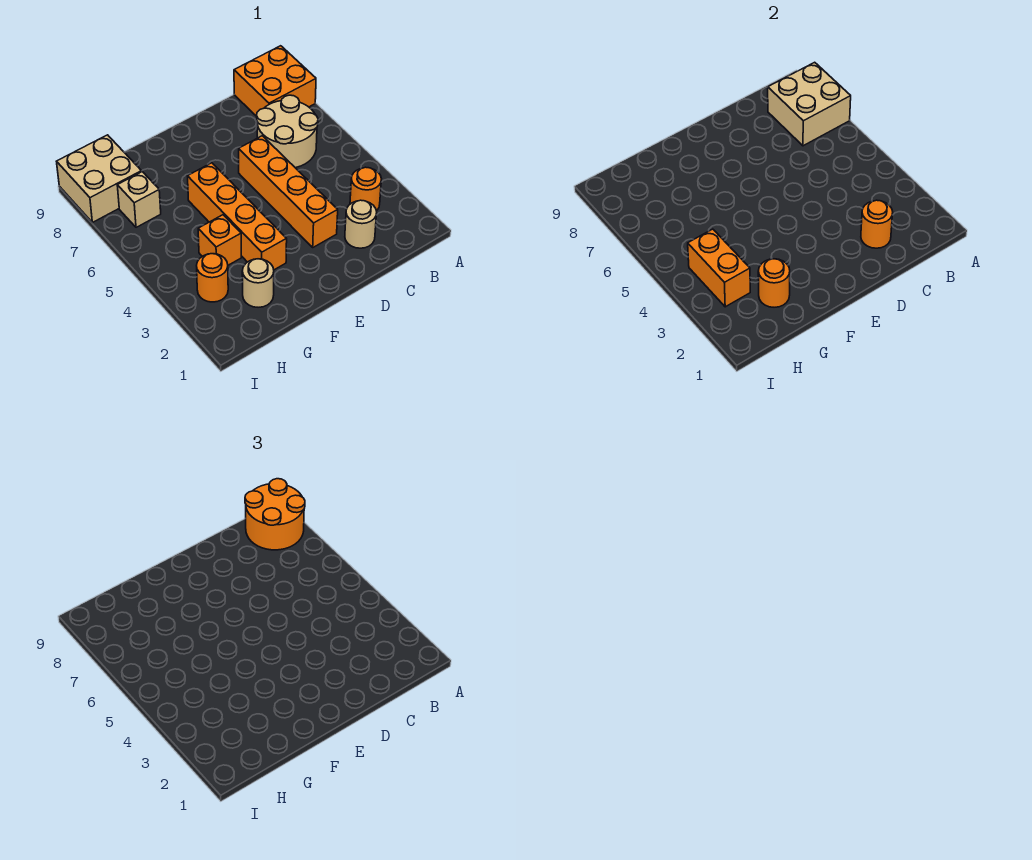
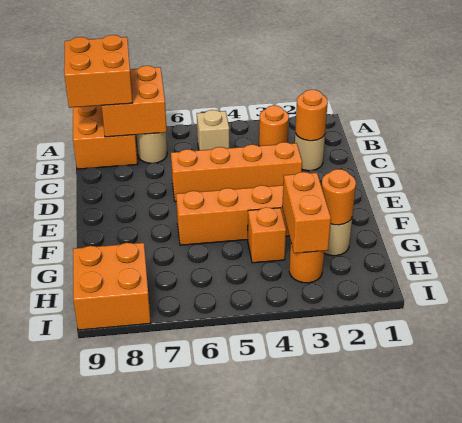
tan 2x2 brick [768,62,851,146] -> orange 2x2 brick [102,66,167,137]
orange 2x2 round brick [245,479,305,550] -> orange 2x2 brick [64,35,133,108]
tan 2x2 round brick [257,95,318,168] -> tan 1x1 round brick [137,132,167,163]
orange 1x2 brick [688,229,750,307] -> orange 1x2 brick turned to [282,172,331,253]
tan 1x1 brick [117,172,161,227] -> tan 1x1 brick moved to [197,110,229,150]
tan 2x2 brick [57,135,142,223] -> orange 2x2 brick [73,243,151,330]

